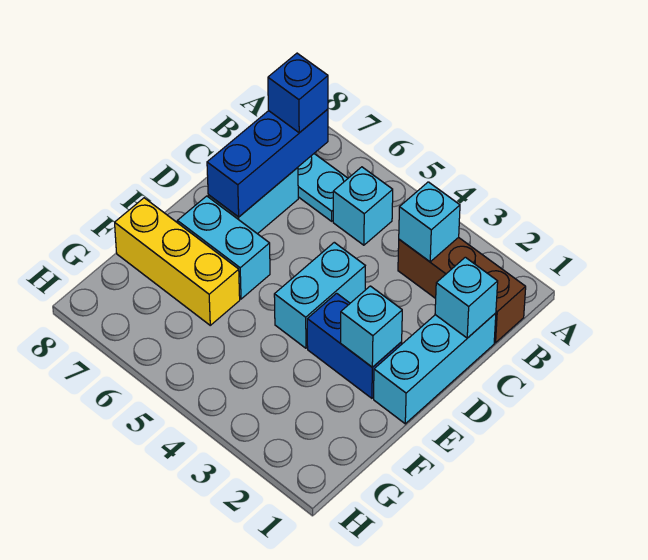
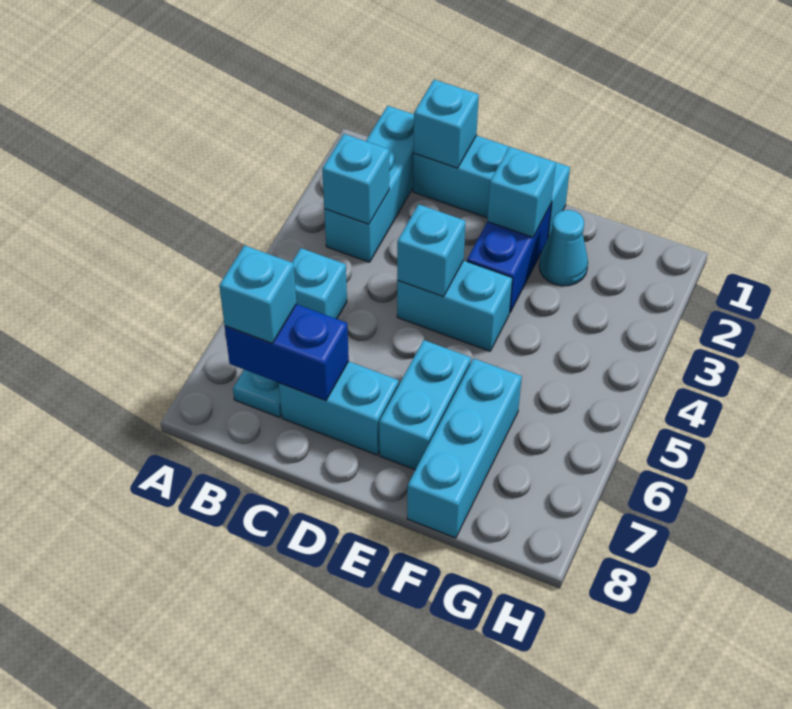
brown 1x3 brick [398,237,526,343] -> cyan 1x3 brick [324,106,414,262]
blue 1x3 brick [207,109,328,217] -> blue 1x2 brick [225,304,349,401]
blue 1x1 brick [268,53,328,133] -> cyan 1x1 brick [219,245,297,343]
none -> cyan 1x1 brick [397,204,466,297]
none -> cyan 1x1 cone [539,210,588,286]
yellow 1x3 brick [115,198,240,325] -> cyan 1x3 brick [407,359,522,538]

